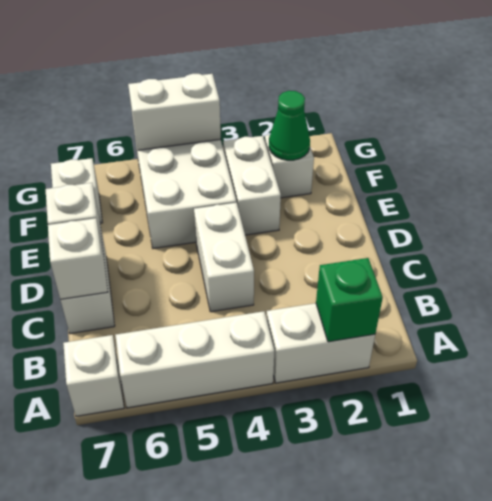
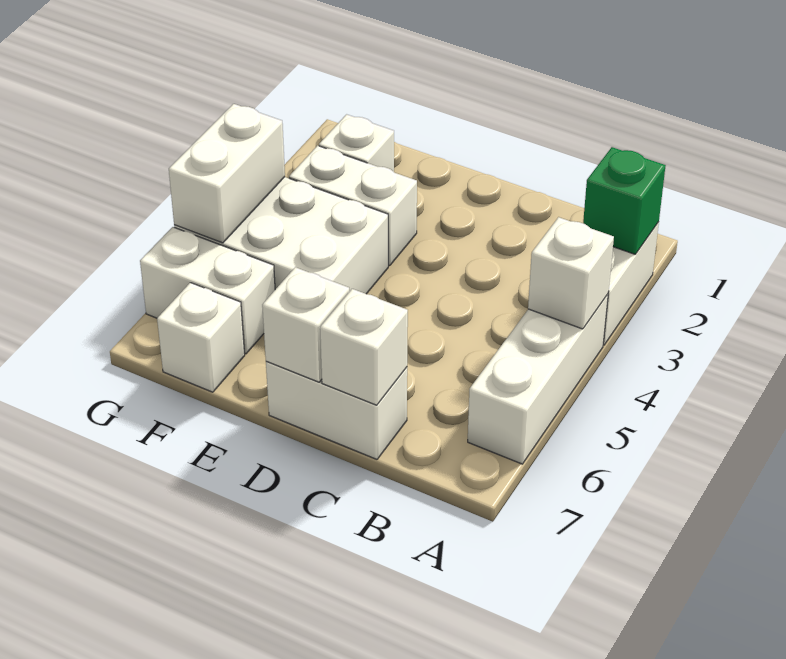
white 1x1 brick [63,335,124,416] -> white 1x1 brick moved to [528,217,614,329]
white 1x2 brick [194,203,254,312] -> white 1x2 brick moved to [140,227,275,354]
green 1x1 cone [269,91,310,160] -> none

